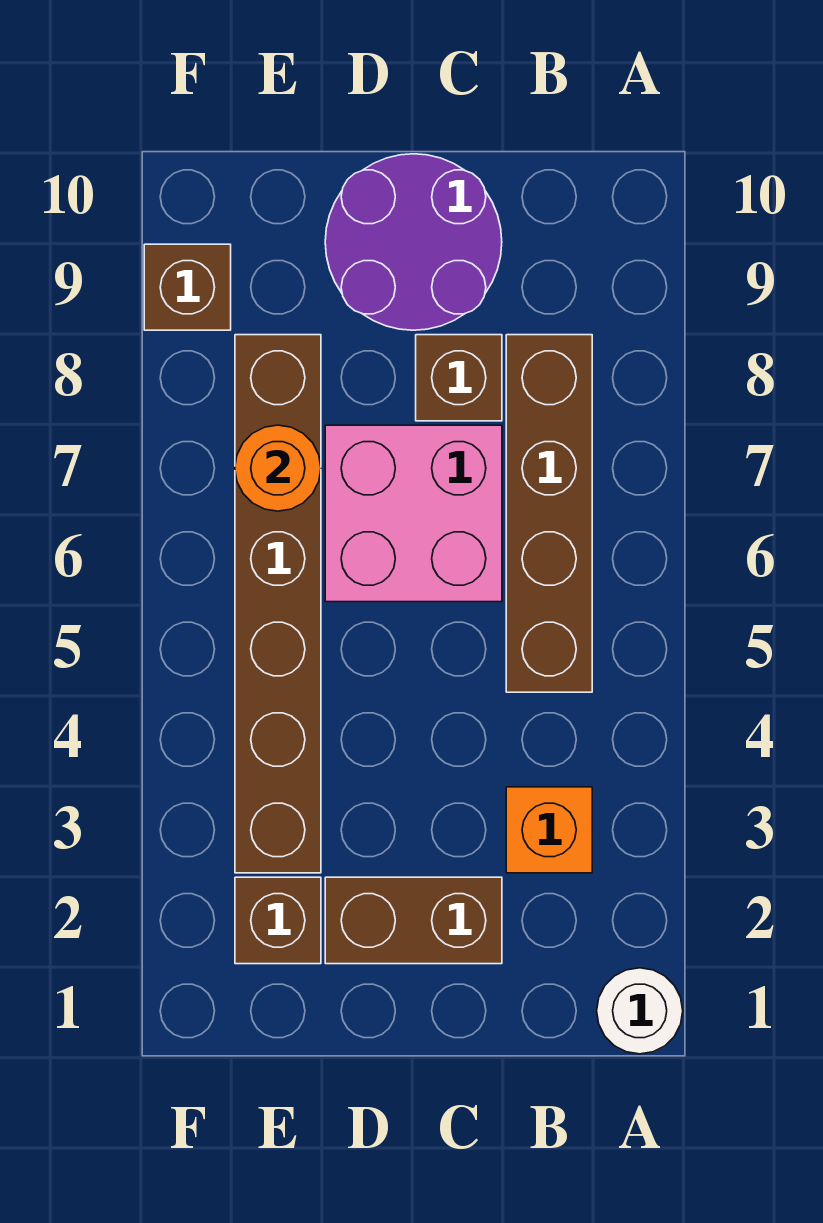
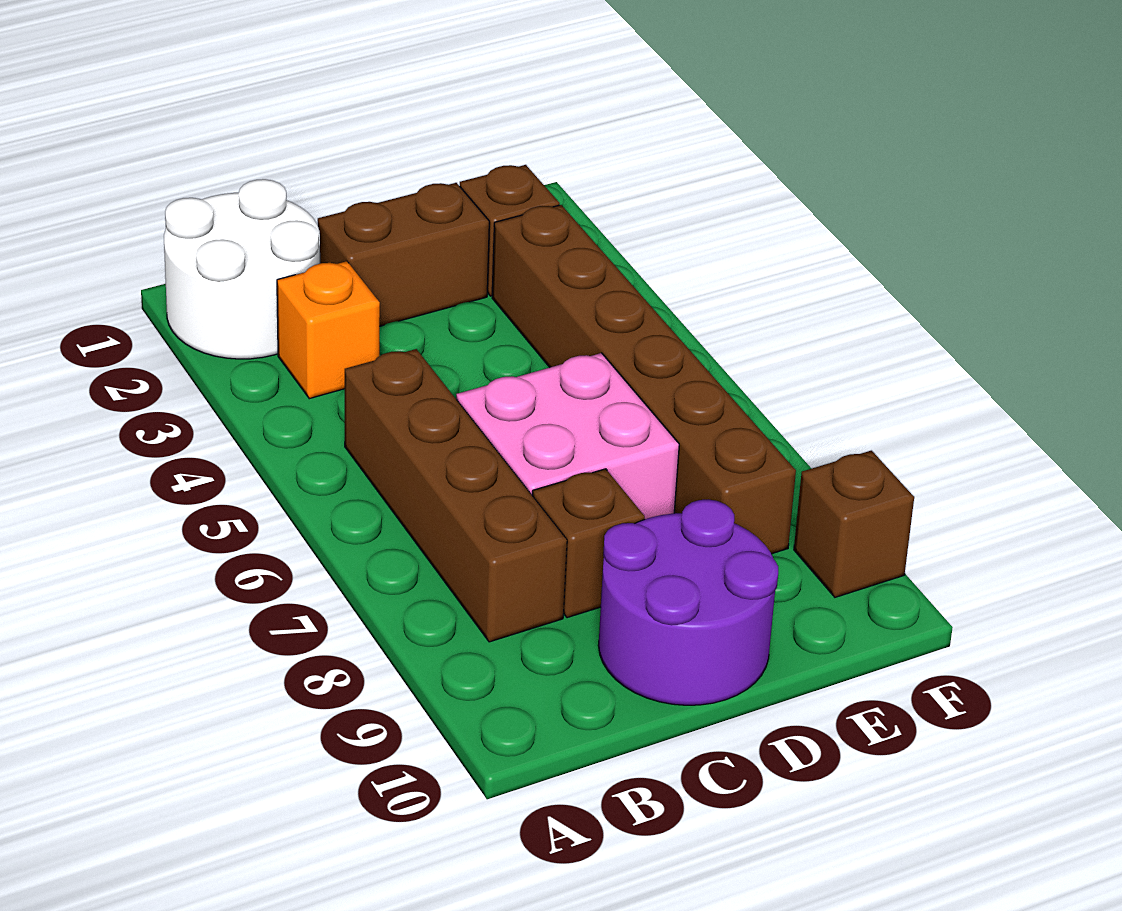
white 1x1 round brick [597,968,683,1054] -> white 2x2 round brick [164,179,320,359]
orange 1x1 round brick [235,425,321,511] -> none

